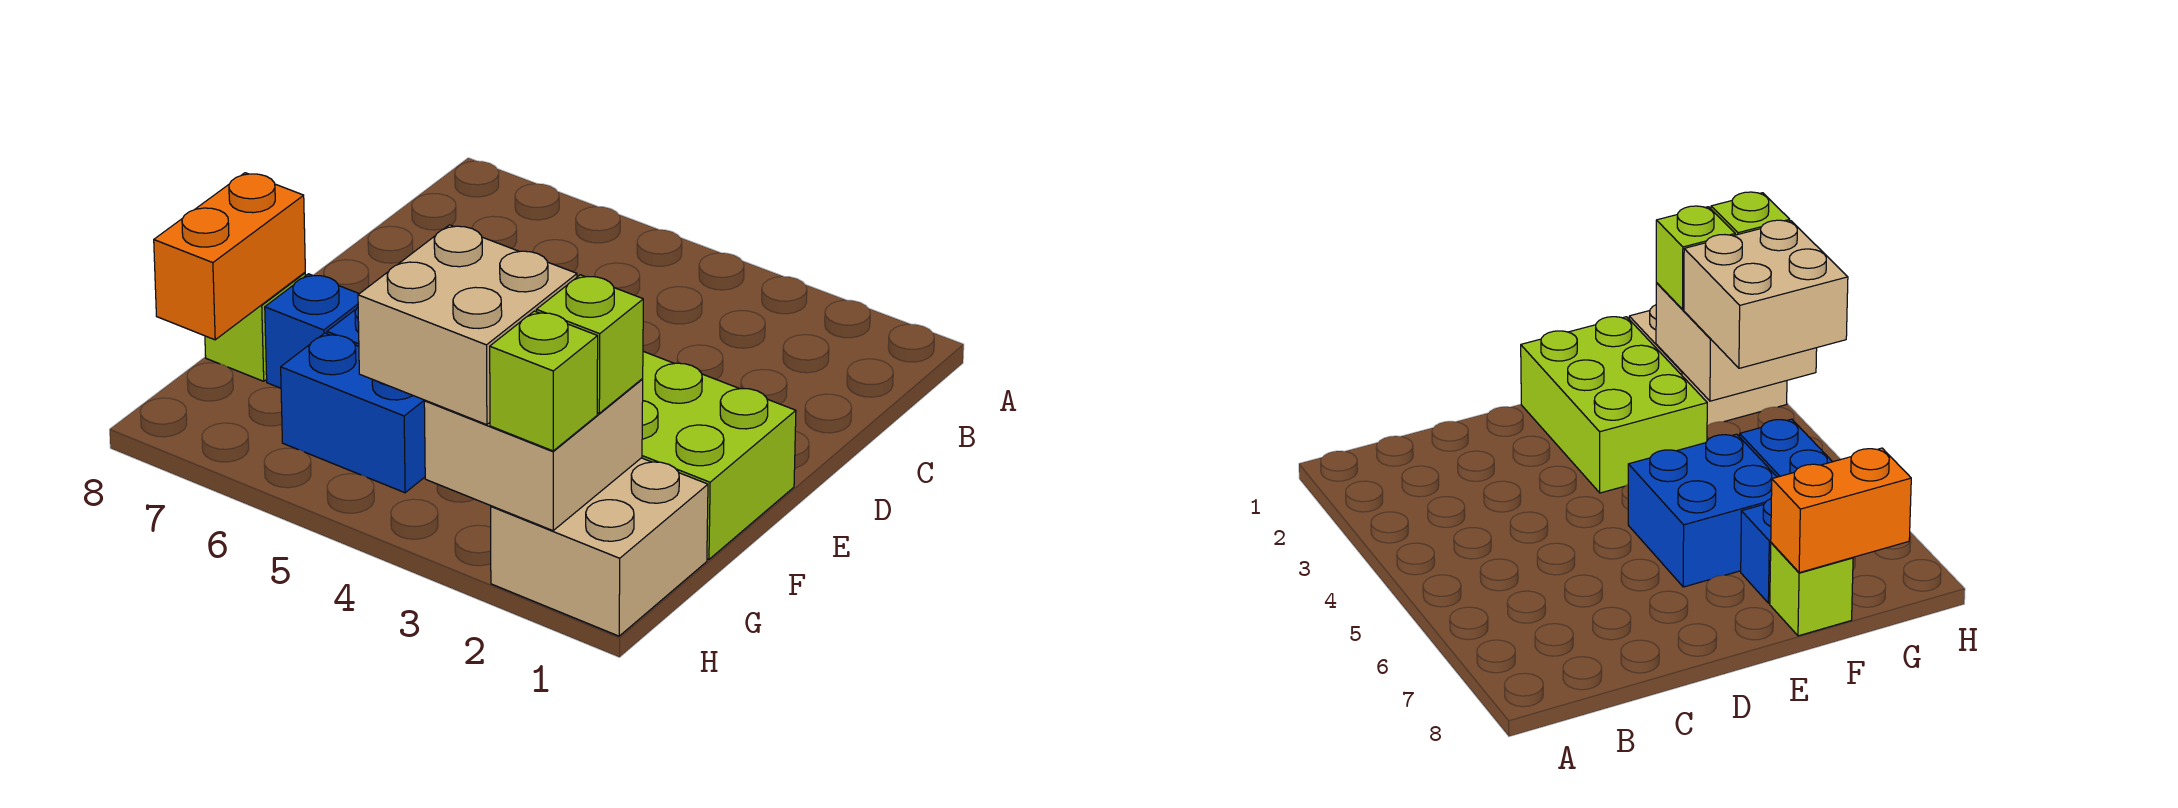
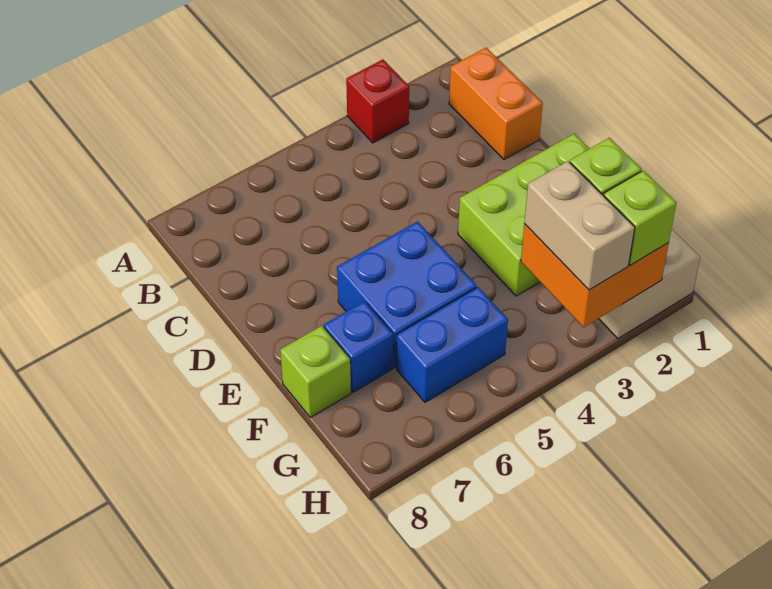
none -> red 1x1 brick [346,60,409,143]
orange 1x2 brick [154,173,305,340] -> orange 1x2 brick moved to [449,48,543,159]
tan 2x2 brick [424,379,643,531] -> orange 2x2 brick [521,224,669,327]
tan 2x2 brick [358,225,577,425] -> tan 1x2 brick [524,161,635,290]

